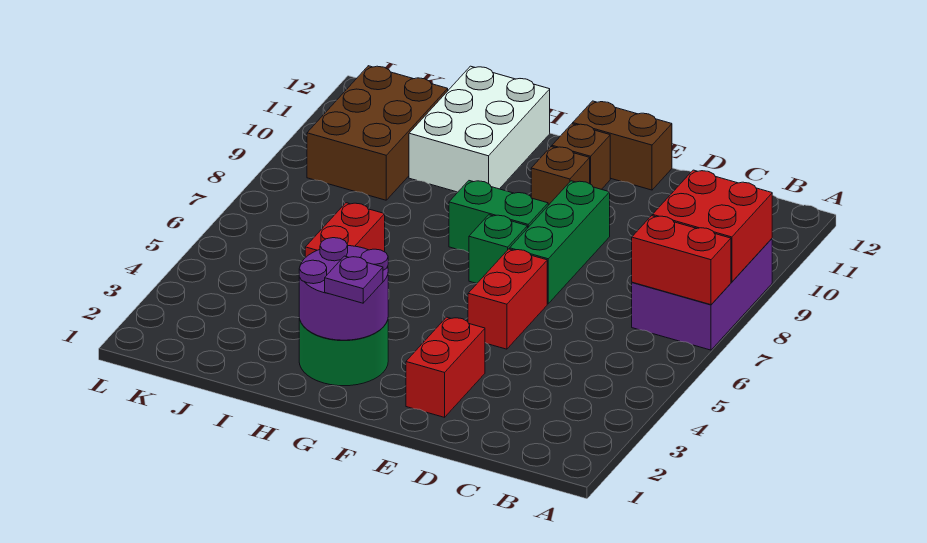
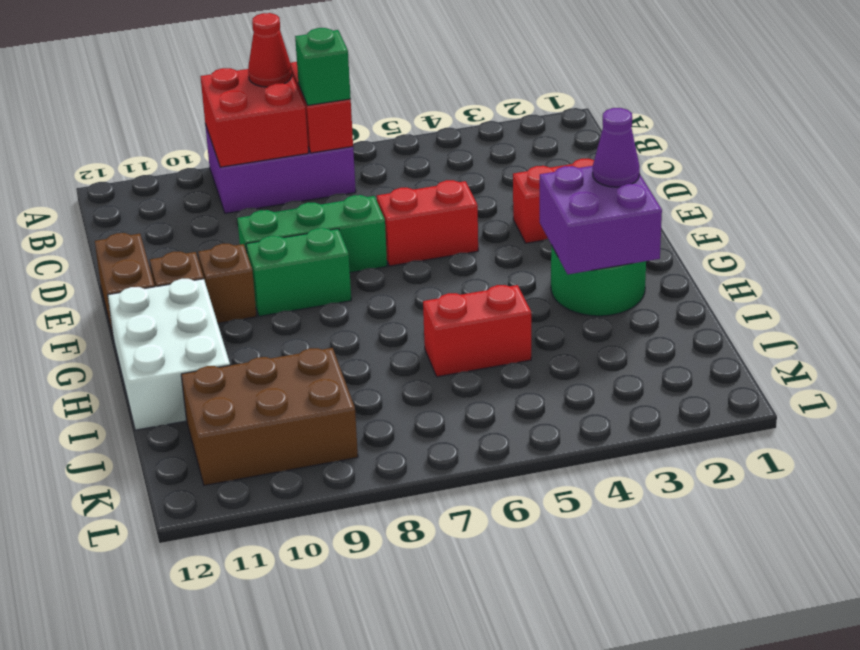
none -> red 1x1 cone [248,13,292,87]
green 1x1 brick [469,215,527,283] -> green 1x1 brick moved to [295,28,351,106]
green 1x2 brick [449,181,548,252] -> green 1x2 brick turned to [246,228,351,316]
purple 2x2 round brick [299,238,388,340] -> purple 2x2 brick [540,166,662,274]
purple 1x1 plate [325,256,383,303] -> purple 1x1 cone [593,108,640,187]
white 2x3 brick [409,66,550,192] -> white 2x3 brick turned to [108,279,230,430]

